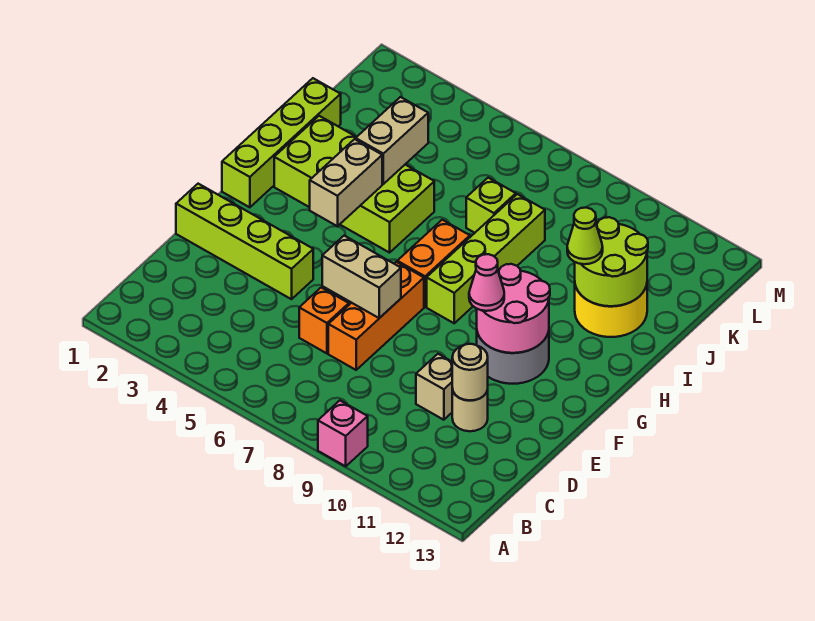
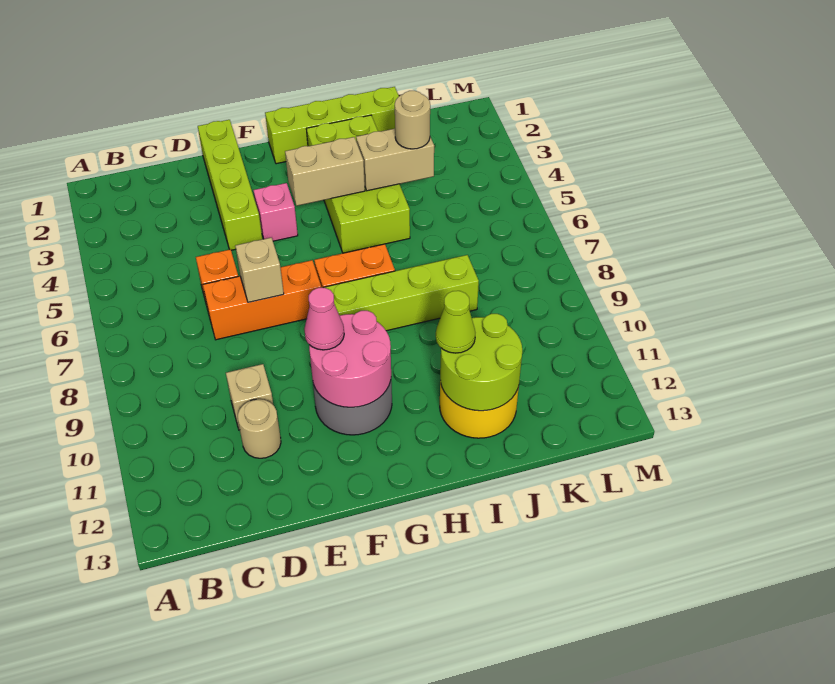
pink 1x1 brick [318,401,368,466] -> pink 1x1 brick moved to [253,183,298,241]
tan 1x1 round brick [452,344,488,401] -> tan 1x1 round brick moved to [395,91,430,149]
tan 1x2 brick [322,236,401,318] -> tan 1x1 brick [235,238,284,302]
lime 1x1 brick [466,178,516,233] -> none

